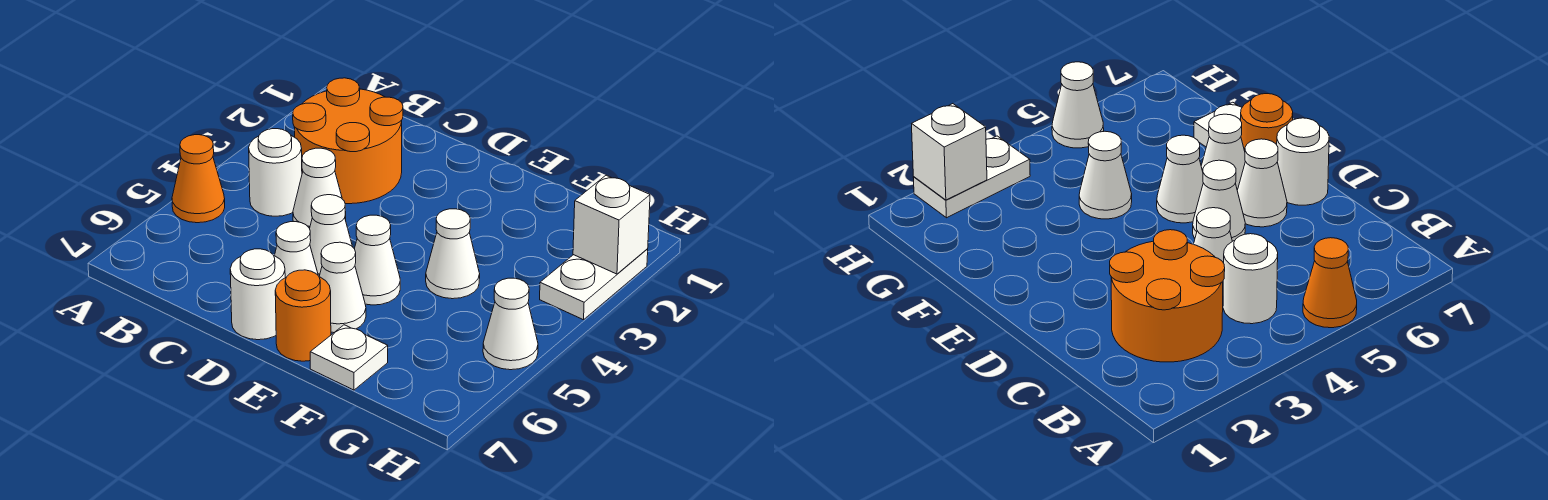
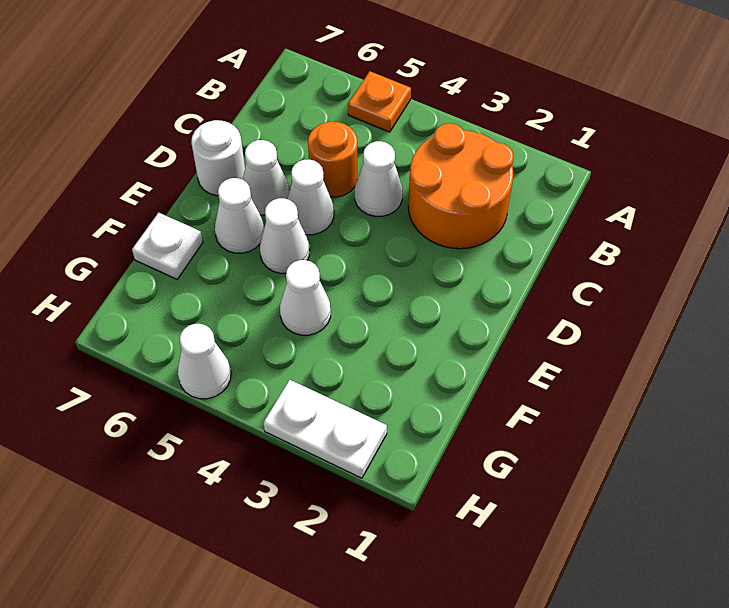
orange 1x1 cone [172,135,225,223] -> orange 1x1 plate [348,71,411,132]
white 1x1 round brick [249,129,302,216] -> none
orange 1x1 round brick [275,270,331,361] -> orange 1x1 round brick moved to [308,122,357,197]
white 1x1 brick [573,175,650,274] -> none

